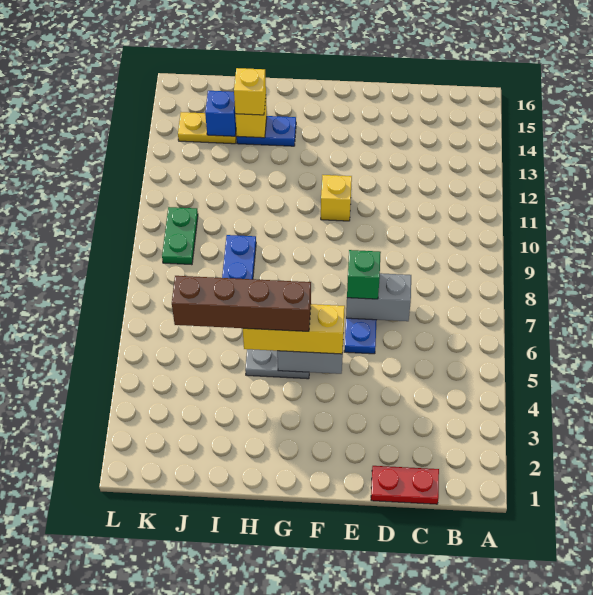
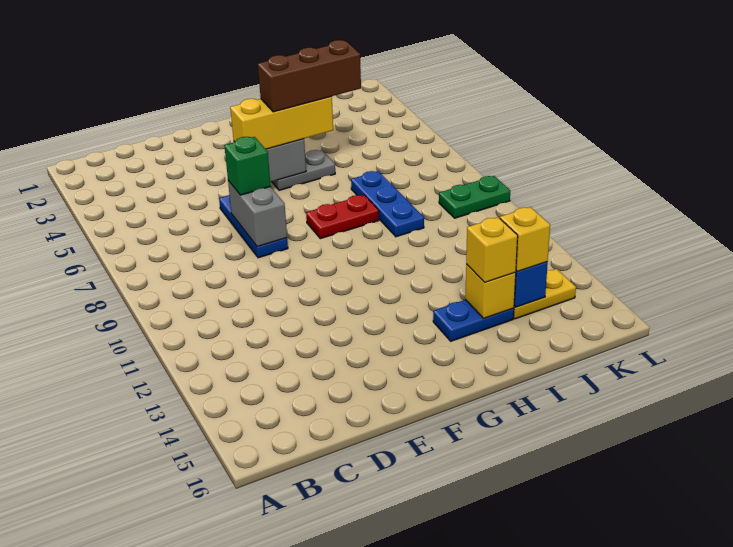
red 1x2 plate [371,466,439,504] -> red 1x2 plate moved to [306,195,379,239]
grey 1x2 brick [346,273,411,321] -> grey 1x2 brick turned to [228,181,287,247]
yellow 1x1 brick [321,175,352,221] -> yellow 1x1 brick moved to [500,207,550,272]
brown 1x4 brick [172,276,311,331] -> brown 1x3 brick [258,40,361,112]
green 1x2 plate [162,207,198,265] -> green 1x2 plate turned to [439,176,510,218]

